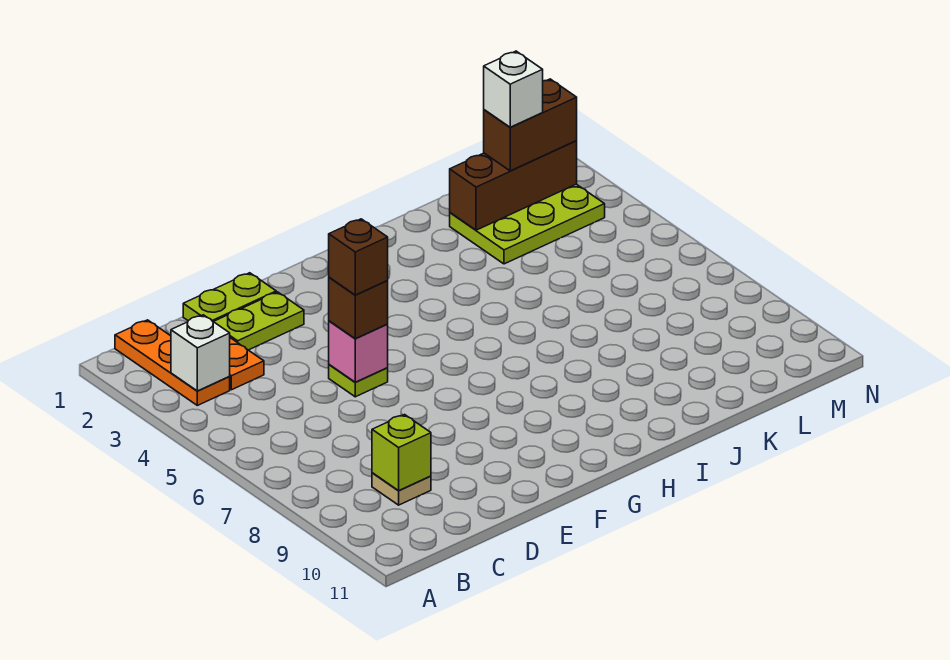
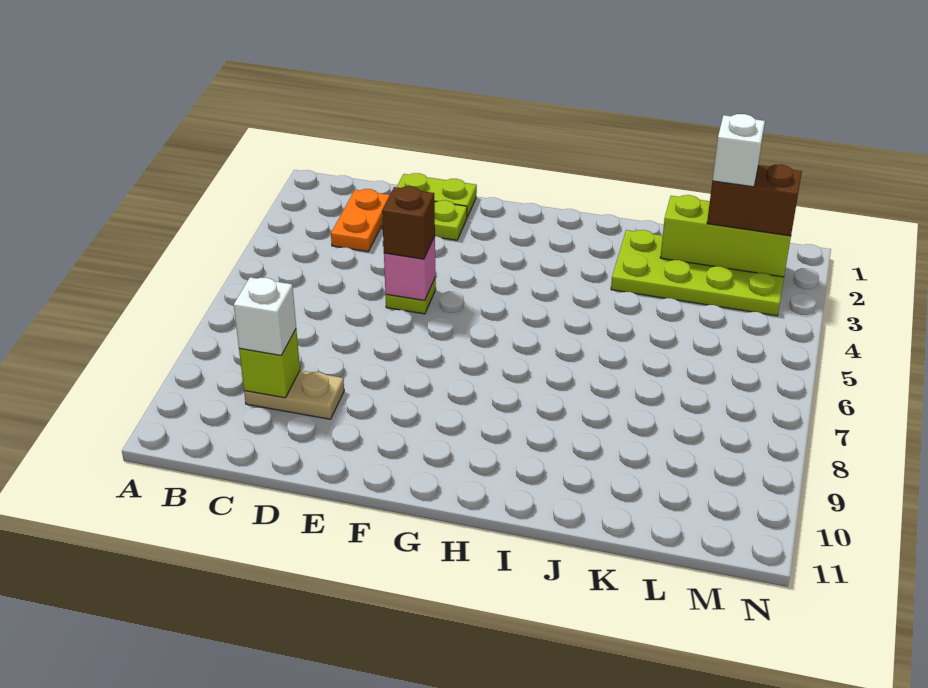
orange 1x3 plate [115,320,230,405] -> none
white 1x1 brick [171,315,230,391] -> white 1x1 brick moved to [234,277,296,355]
tan 1x1 plate [372,473,431,505] -> tan 1x2 plate [244,370,344,419]
brown 1x1 brick [329,219,388,295] -> none
lime 2x3 plate [450,184,605,264] -> lime 2x4 plate [611,230,784,316]
brown 1x3 brick [450,141,577,230] -> lime 1x3 brick [660,195,791,277]

